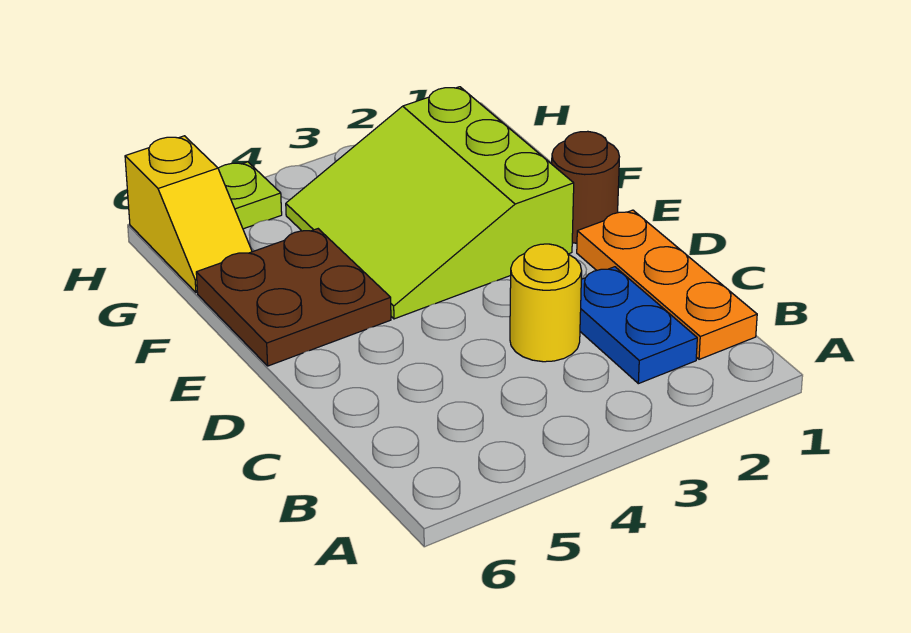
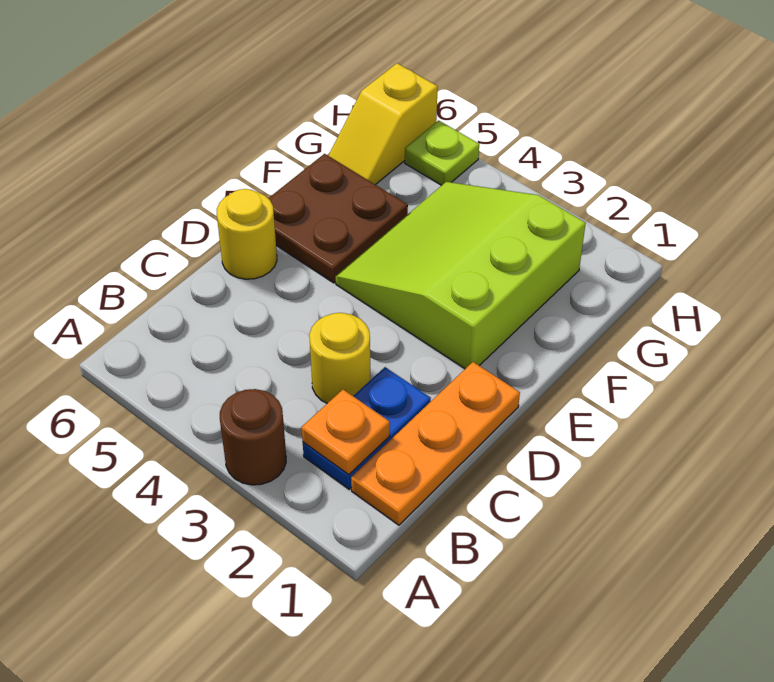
none -> orange 1x1 plate [302,390,390,475]
none -> yellow 1x1 round brick [217,189,277,279]
brown 1x1 round brick [552,131,619,243] -> brown 1x1 round brick moved to [220,389,286,485]

